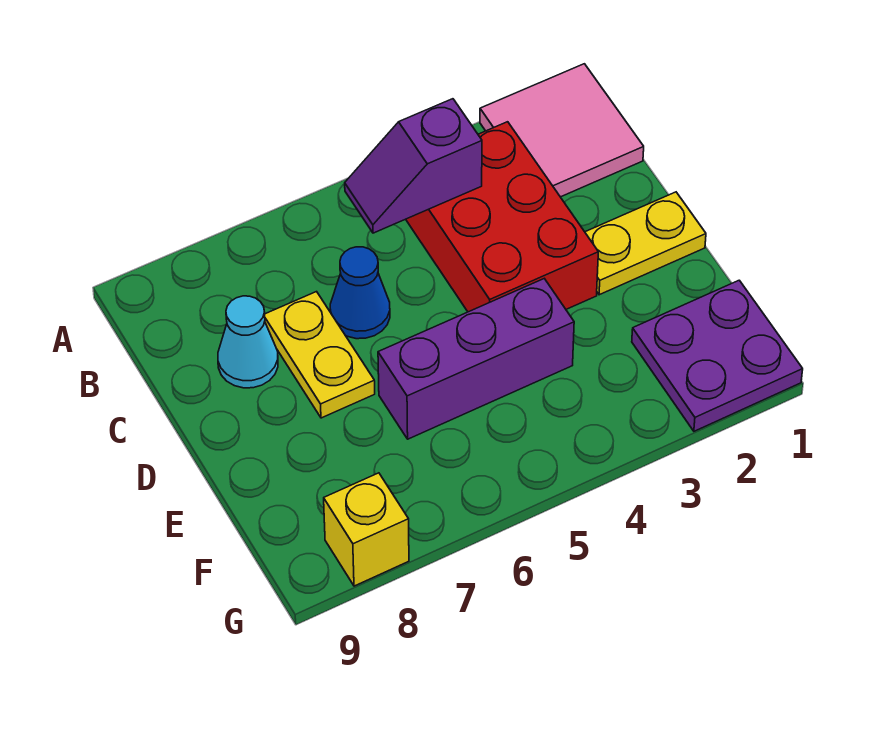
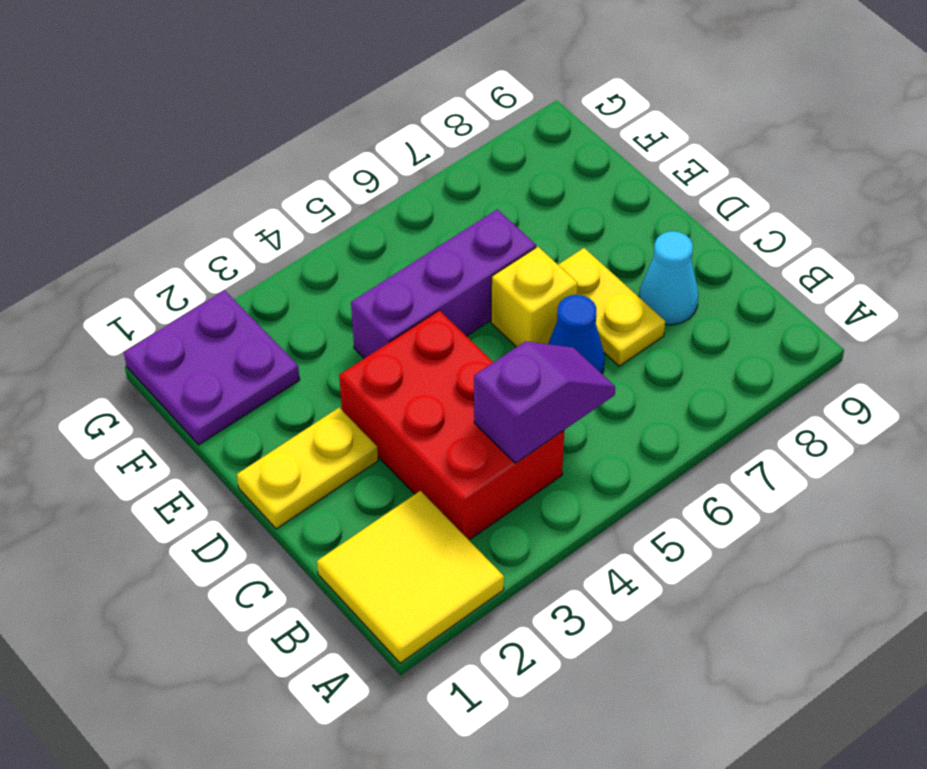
pink 2x2 tile [480,64,644,197] -> yellow 2x2 tile [317,491,504,663]
yellow 1x1 brick [324,473,409,586] -> yellow 1x1 brick moved to [491,247,578,347]

